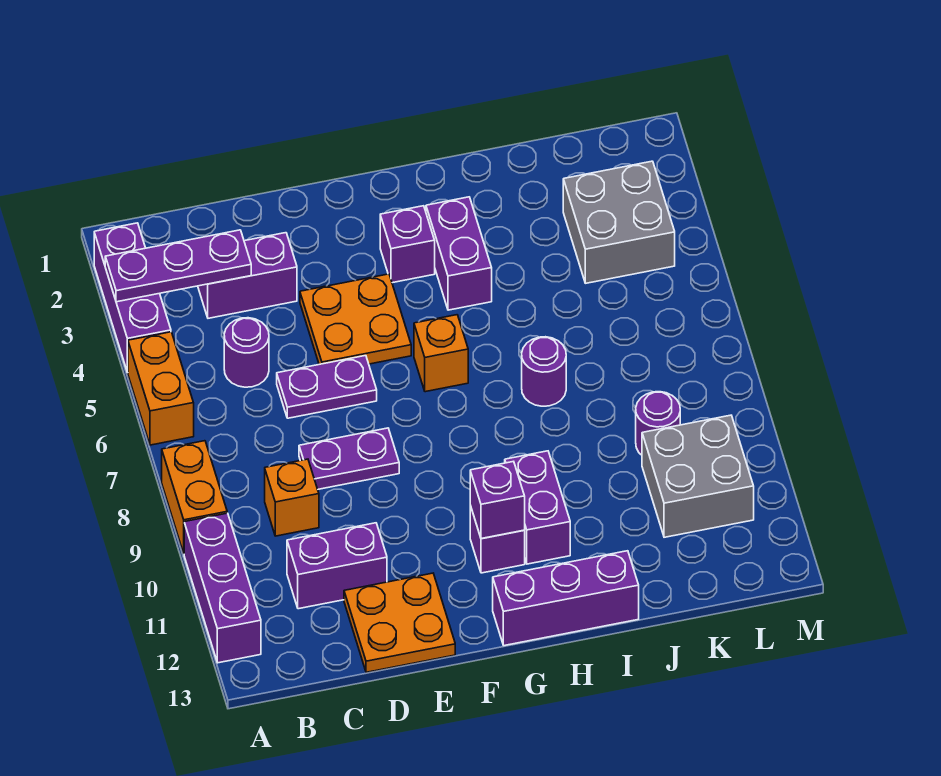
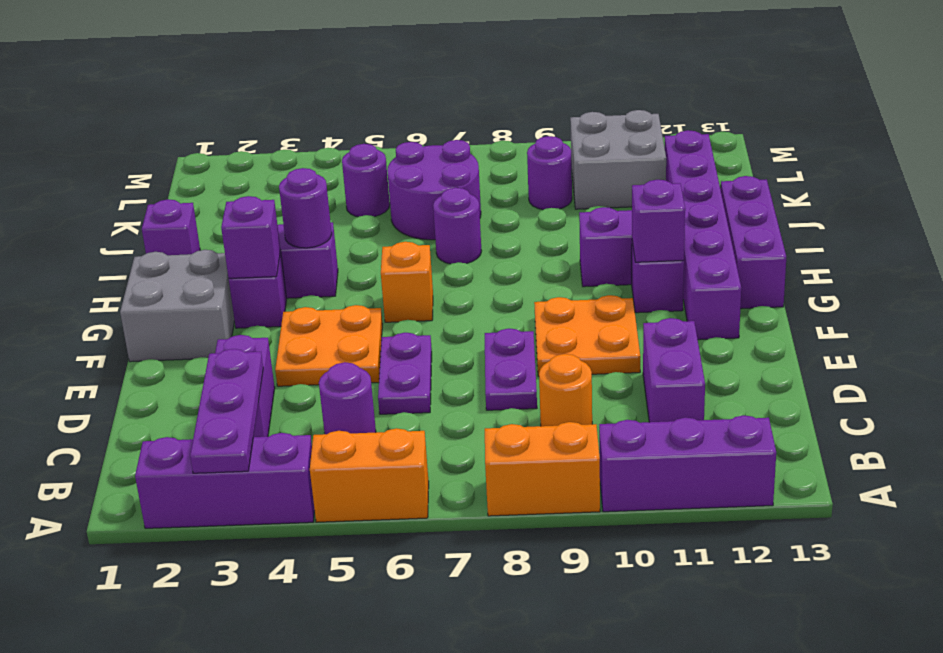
orange 1x1 brick [265,459,319,536] -> orange 1x1 round brick [539,354,592,426]
orange 2x2 plate [344,573,455,672] -> orange 2x2 plate moved to [534,295,640,376]
none -> purple 1x6 brick [665,130,741,340]
none -> purple 1x1 brick [221,196,281,278]
none -> purple 1x1 round brick [279,168,332,248]
none -> purple 1x1 brick [142,199,200,255]
none -> purple 2x2 round brick [387,140,481,240]
grey 2x2 brick [563,161,675,283] -> grey 2x2 brick moved to [120,250,235,362]
none -> purple 1x1 round brick [342,144,390,217]

